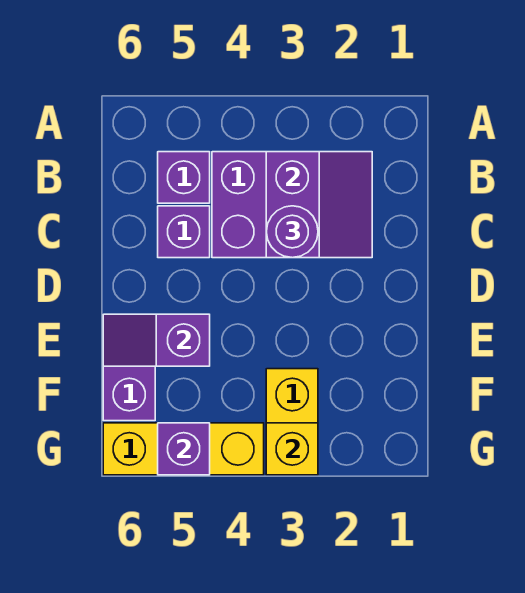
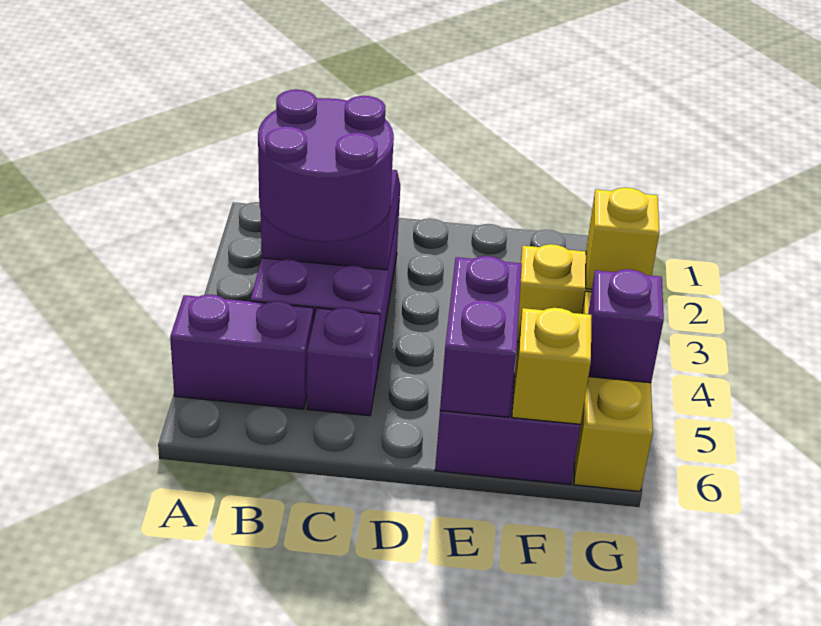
purple 1x1 brick [158,152,210,203] -> purple 1x2 brick [170,295,313,409]
purple 1x1 round brick [266,206,318,258] -> purple 2x2 round brick [258,90,394,242]
purple 1x2 slope [103,314,210,366] -> purple 1x2 brick [440,256,522,417]
none -> yellow 1x1 brick [512,308,591,424]

